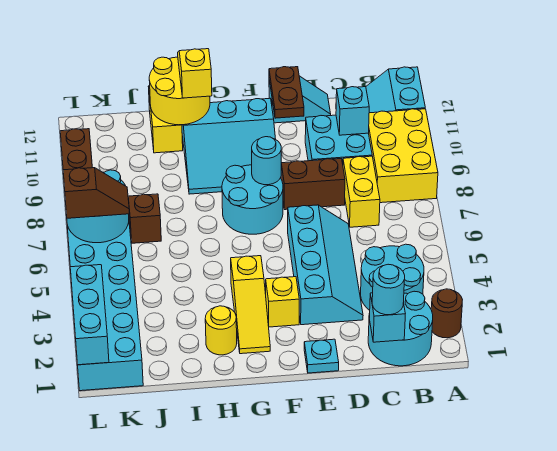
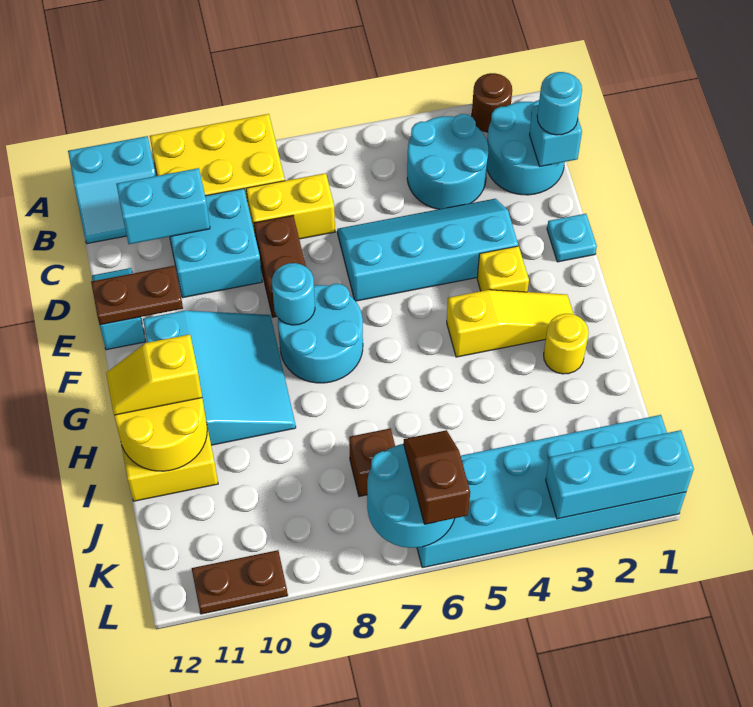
cyan 1x1 brick [336,87,369,135] -> cyan 1x2 brick [116,168,210,244]

